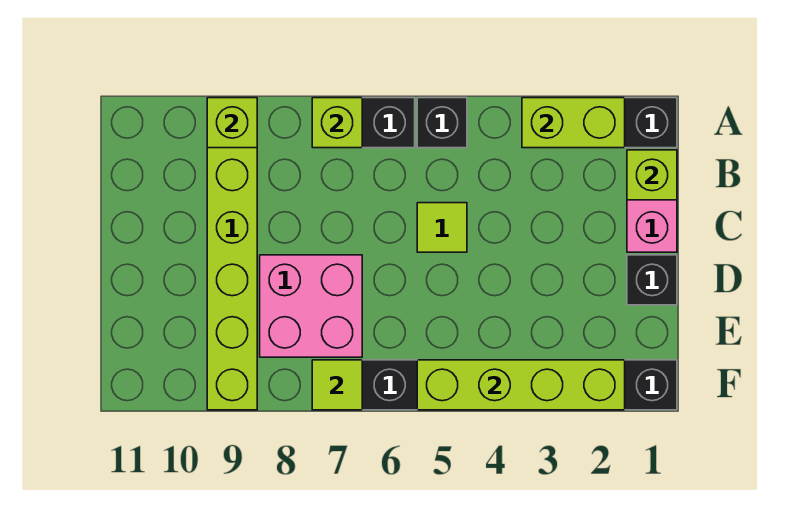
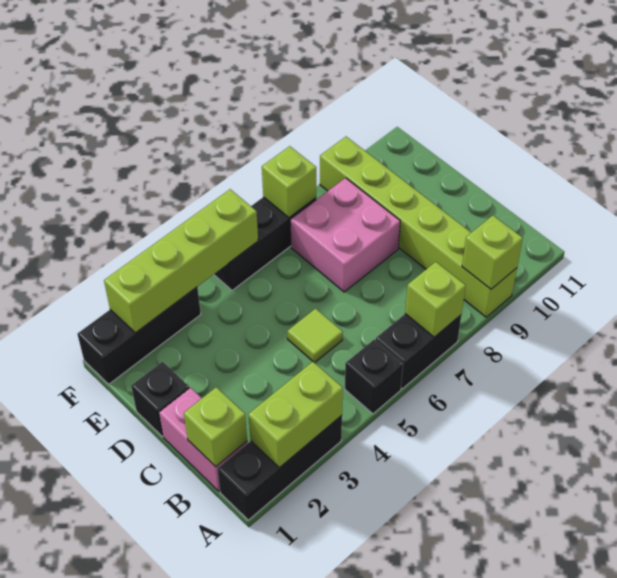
lime 1x1 tile [312,360,362,410] -> lime 1x1 brick [262,146,316,218]

